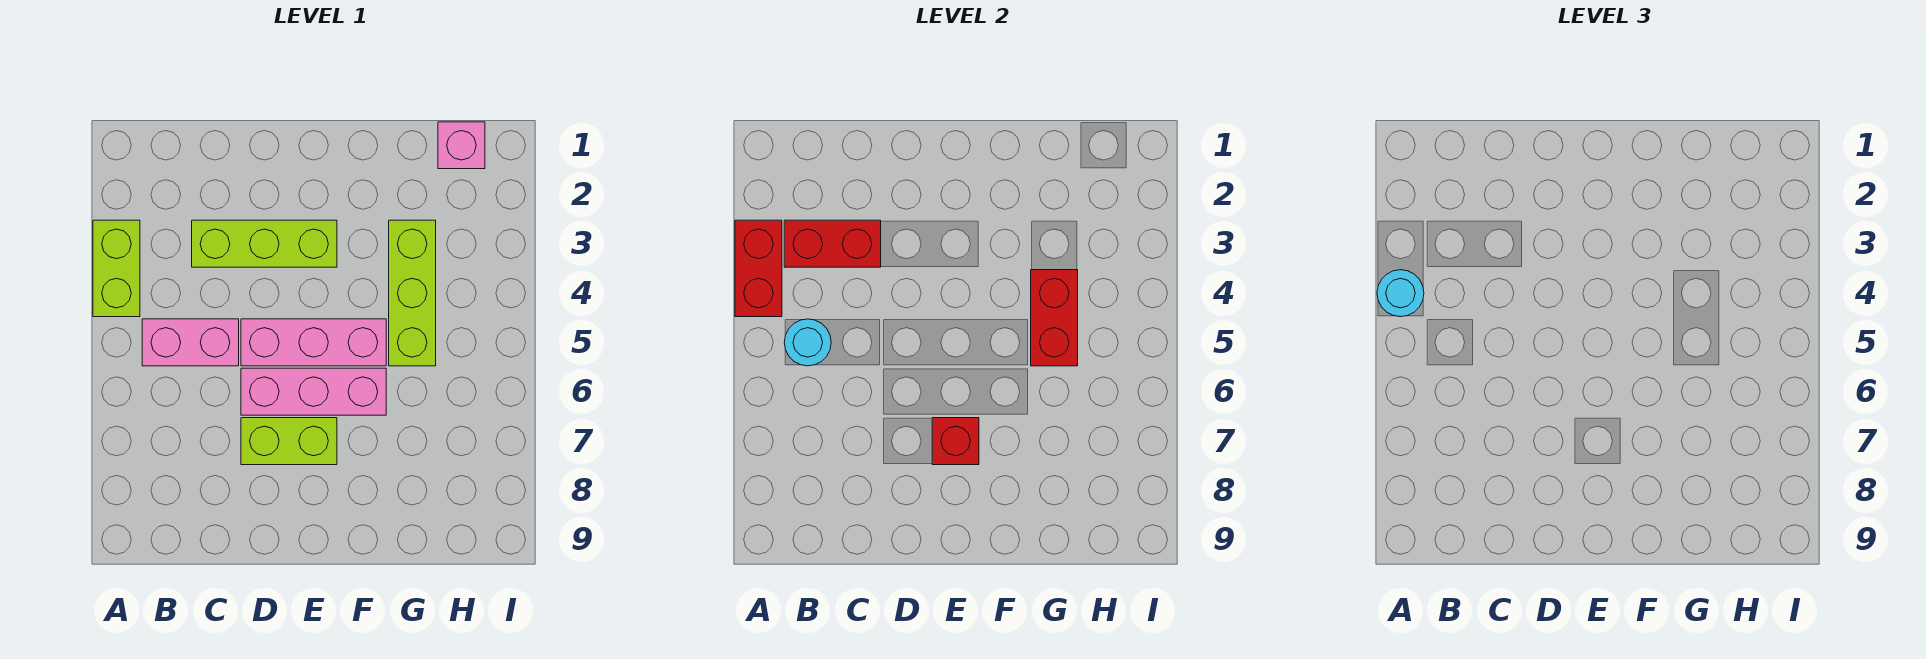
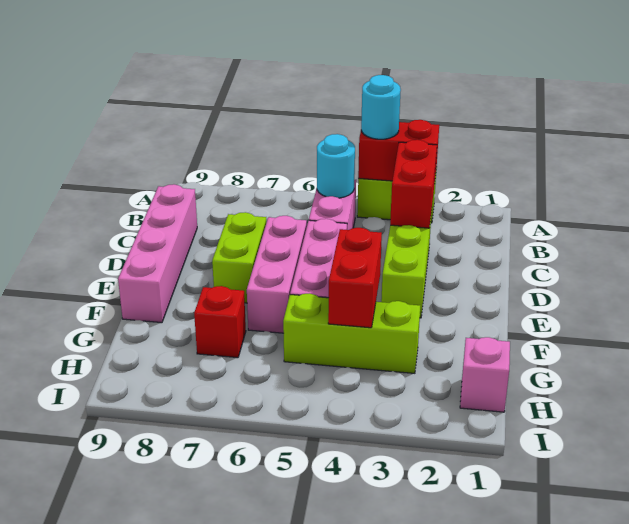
none -> pink 1x4 brick [118,184,197,323]
red 1x1 brick [932,418,979,465] -> red 1x1 brick moved to [194,286,246,358]
red 1x2 brick [1031,270,1078,366] -> red 1x2 brick turned to [328,228,382,328]

